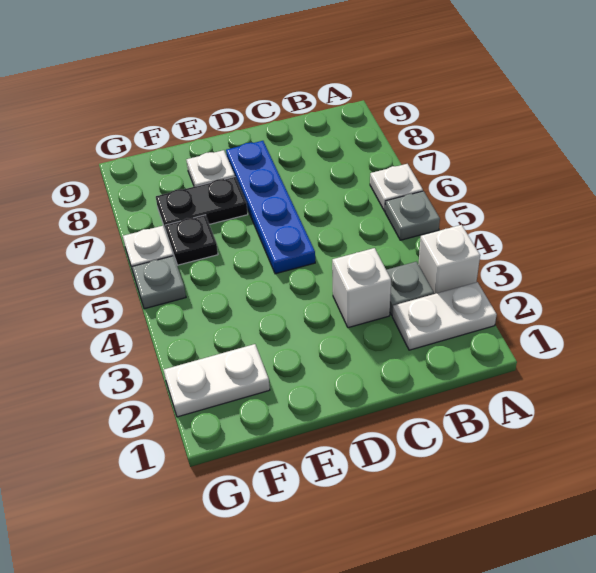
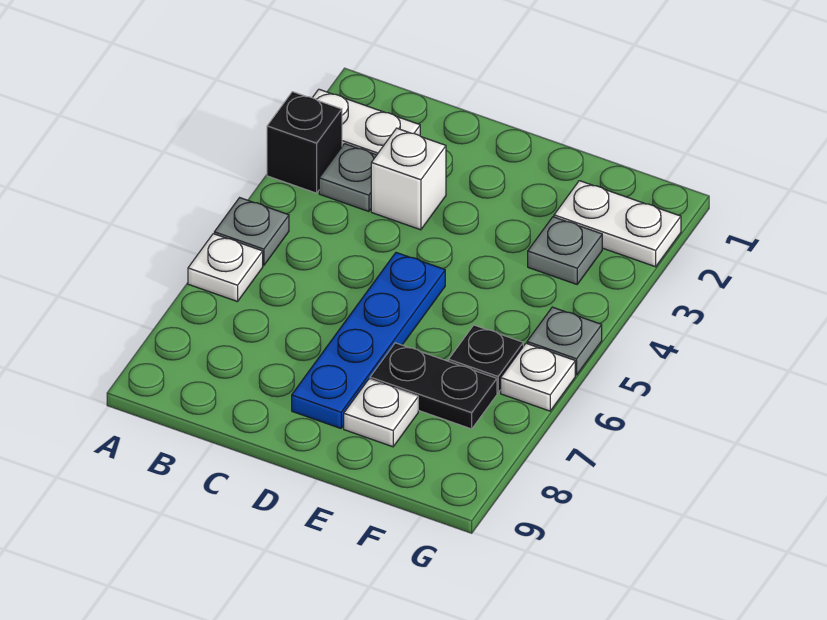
white 1x1 brick [418,225,480,294] -> black 1x1 brick [267,92,342,193]
none -> grey 1x1 plate [528,217,602,284]

